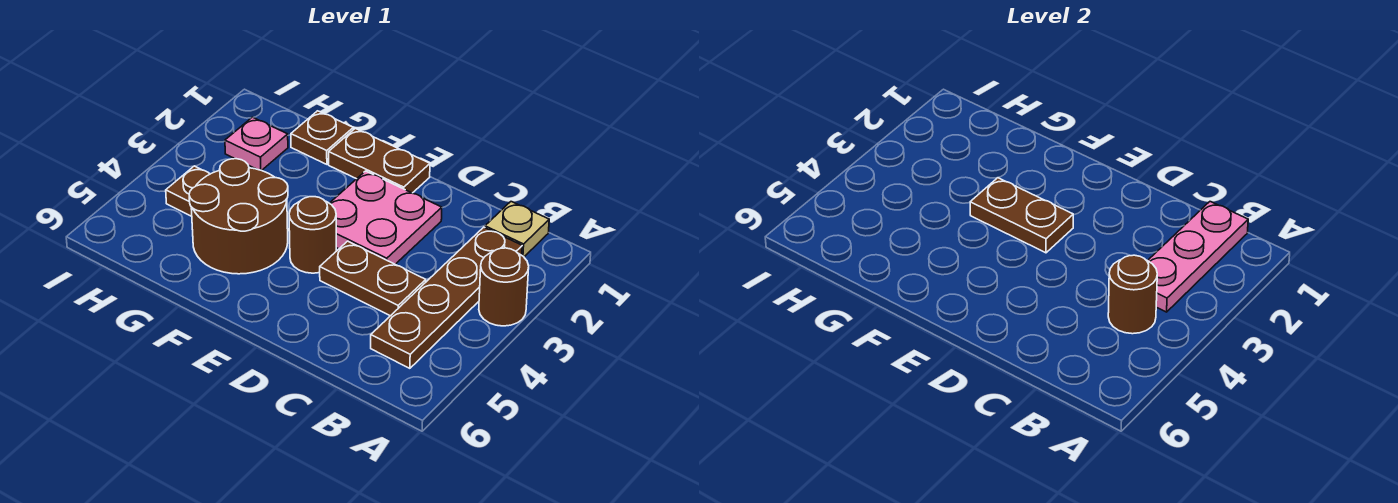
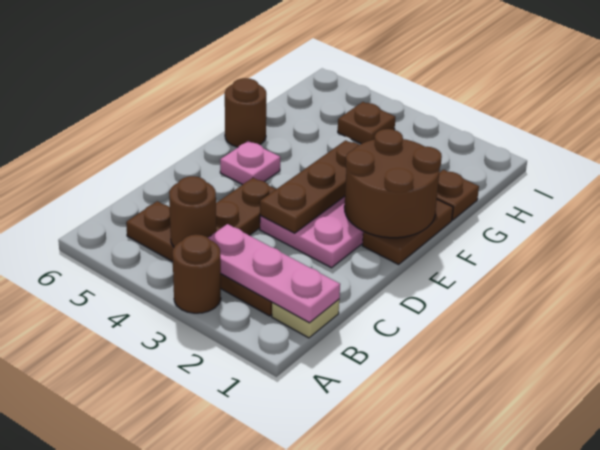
brown 1x2 plate [970,178,1073,253] -> brown 1x3 plate [260,140,359,233]
brown 1x1 round brick [289,197,336,273] -> brown 1x1 round brick moved to [225,78,266,147]
brown 2x2 round brick [189,159,288,274] -> brown 2x2 round brick moved to [344,129,442,238]
pink 1x1 plate [225,117,288,171] -> pink 1x1 plate moved to [220,141,280,185]

